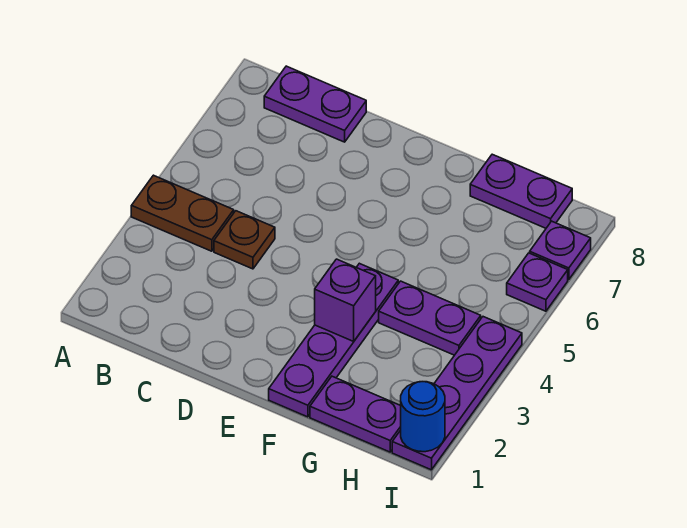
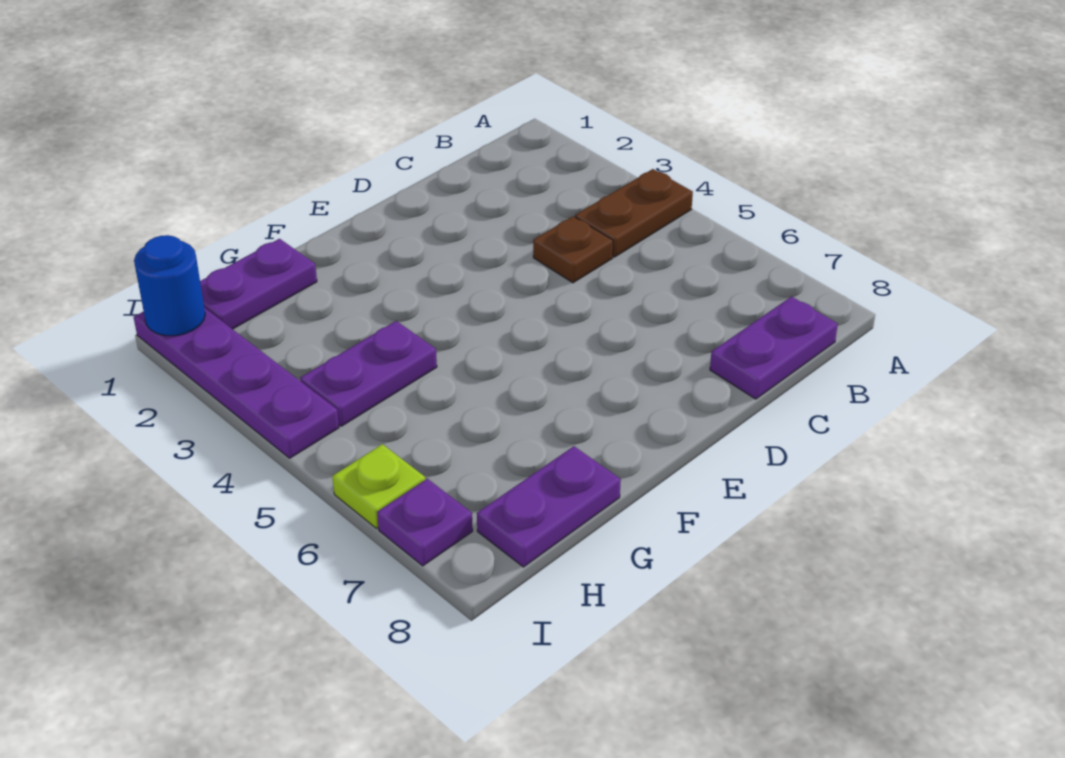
purple 1x4 plate [269,263,398,417] -> none
purple 1x1 brick [315,259,376,341] -> none
purple 1x1 plate [507,253,568,311] -> lime 1x1 plate [332,444,425,528]

